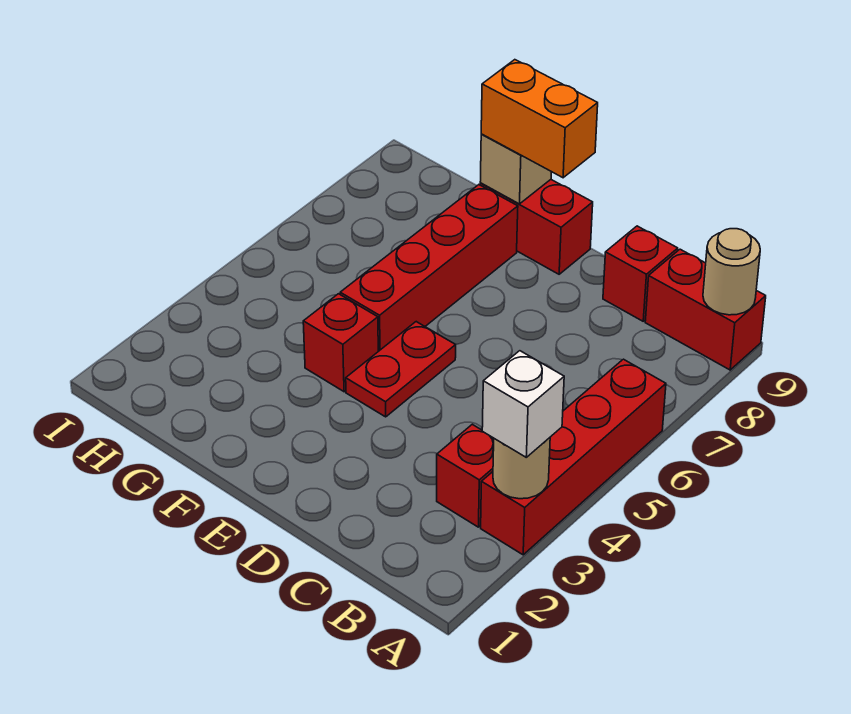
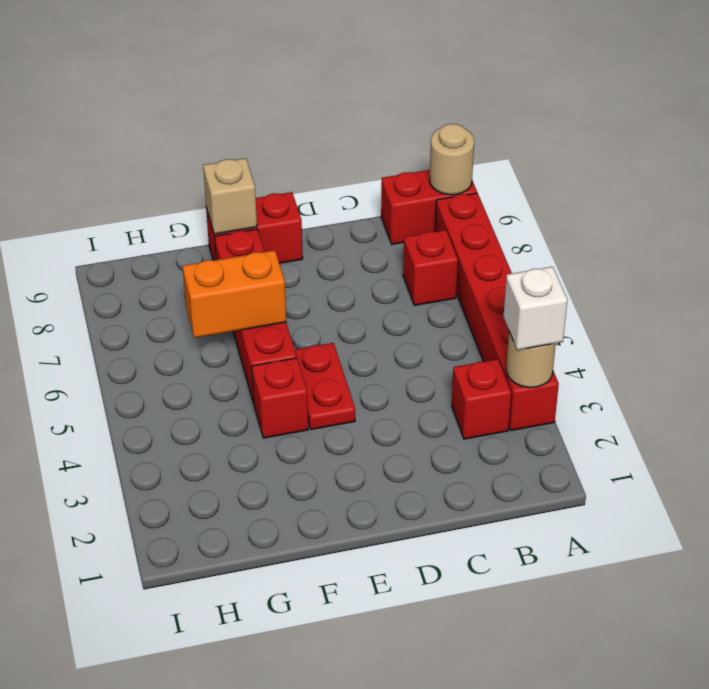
red 1x4 brick [481,359,666,555] -> red 1x6 brick [435,193,559,431]
red 1x1 brick [603,226,678,321] -> red 1x1 brick moved to [403,230,458,306]
orange 1x2 brick [481,60,598,178] -> orange 1x2 brick moved to [183,250,286,338]

